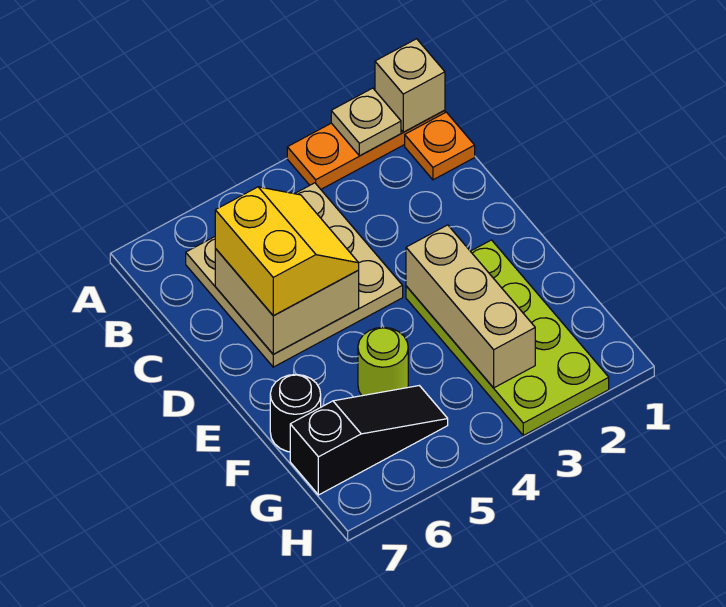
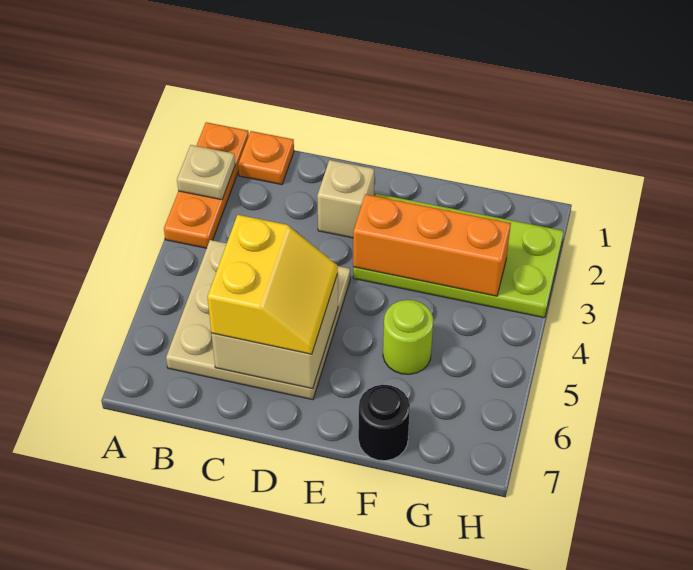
tan 1x1 brick [375,39,445,132] -> tan 1x1 brick moved to [317,160,374,238]
yellow 2x2 slope [215,187,359,316] -> yellow 2x2 slope turned to [207,215,338,354]
tan 1x3 brick [406,225,535,388] -> orange 1x3 brick [353,194,511,296]
black 1x3 slope [290,386,448,495] -> none

